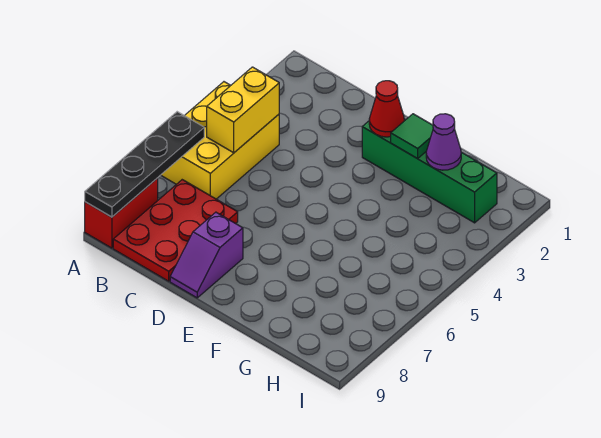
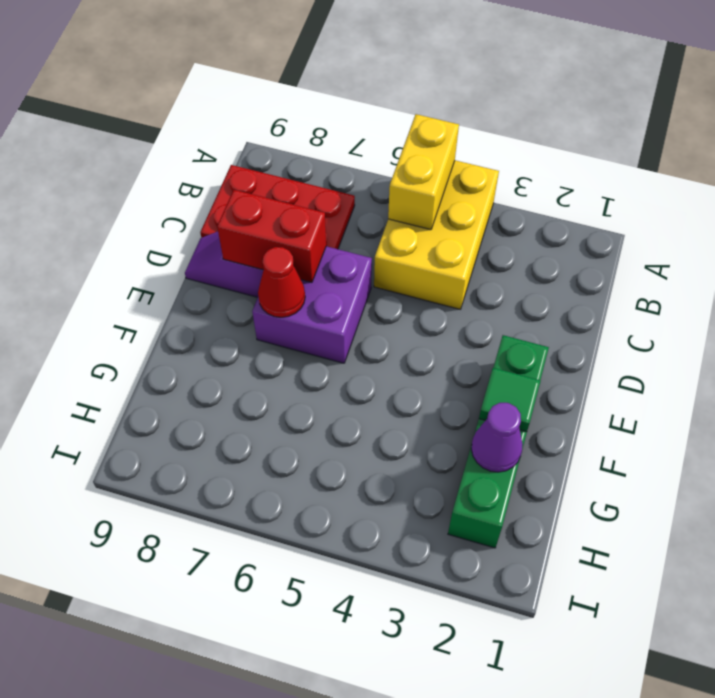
yellow 2x3 brick [161,82,279,199] -> yellow 2x3 brick turned to [374,160,499,309]
black 1x4 plate [85,112,204,217] -> none
red 1x2 brick [85,178,158,248] -> red 1x2 brick moved to [217,190,326,282]
yellow 1x2 brick [207,67,279,153] -> yellow 1x2 brick turned to [388,114,459,230]
none -> purple 2x2 brick [252,246,372,363]
red 1x1 cone [369,81,404,137] -> red 1x1 cone moved to [258,247,305,317]

